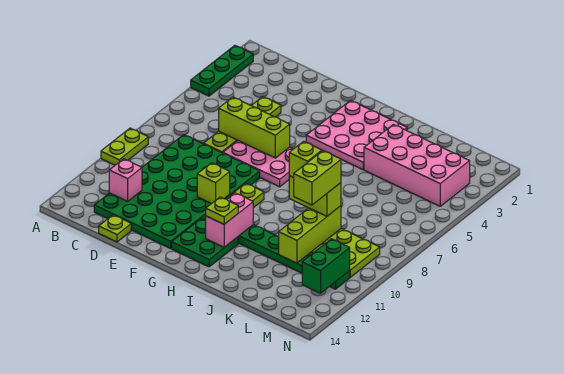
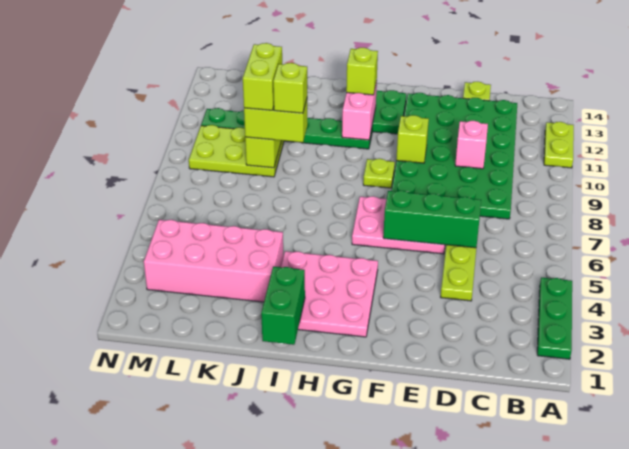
lime 1x2 plate [101,128,148,165] -> lime 1x2 plate moved to [544,122,574,168]
pink 1x1 brick [109,159,142,201] -> pink 1x1 brick moved to [455,121,488,169]
lime 1x3 brick [219,97,290,158] -> green 1x3 brick [383,191,481,248]
lime 1x1 plate [206,197,238,224] -> lime 1x1 brick [346,48,378,95]
green 1x2 brick [302,239,350,293] -> green 1x2 brick moved to [261,266,305,345]

